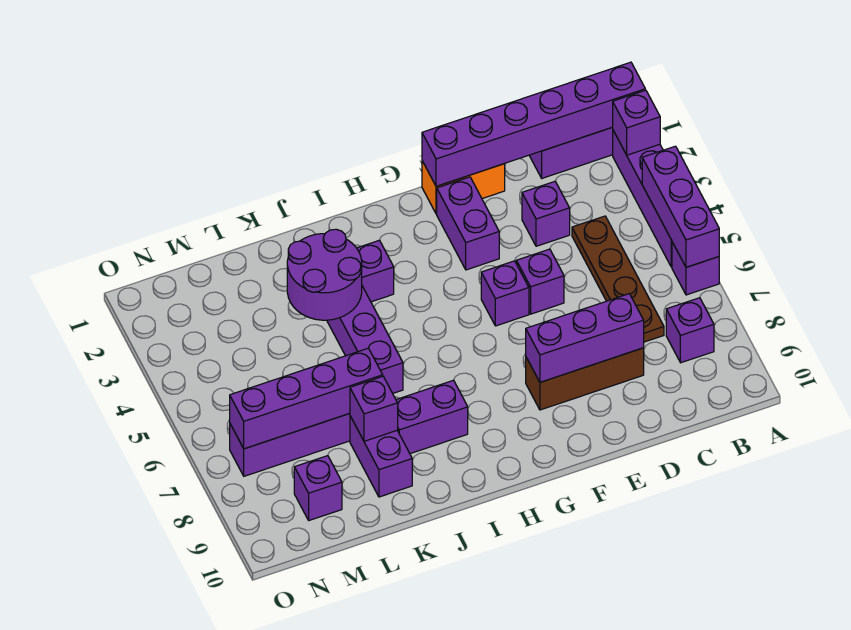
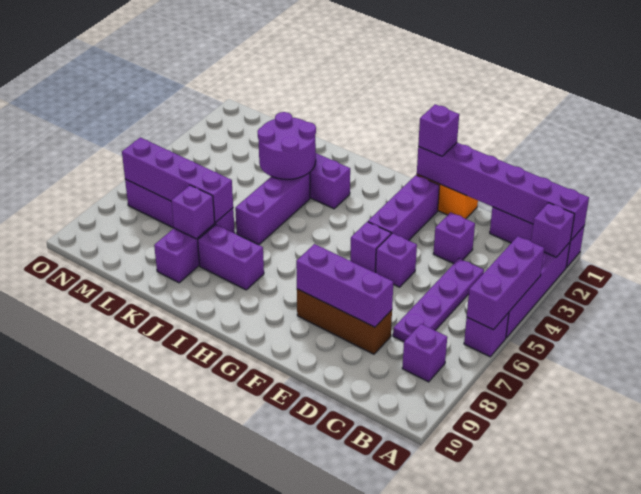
brown 1x4 plate [572,216,664,342] -> purple 1x4 plate [393,258,484,342]
purple 1x2 brick [437,177,499,270] -> purple 1x3 brick [368,175,439,241]
purple 1x1 brick [294,456,342,520] -> purple 1x1 brick moved to [418,104,459,156]

